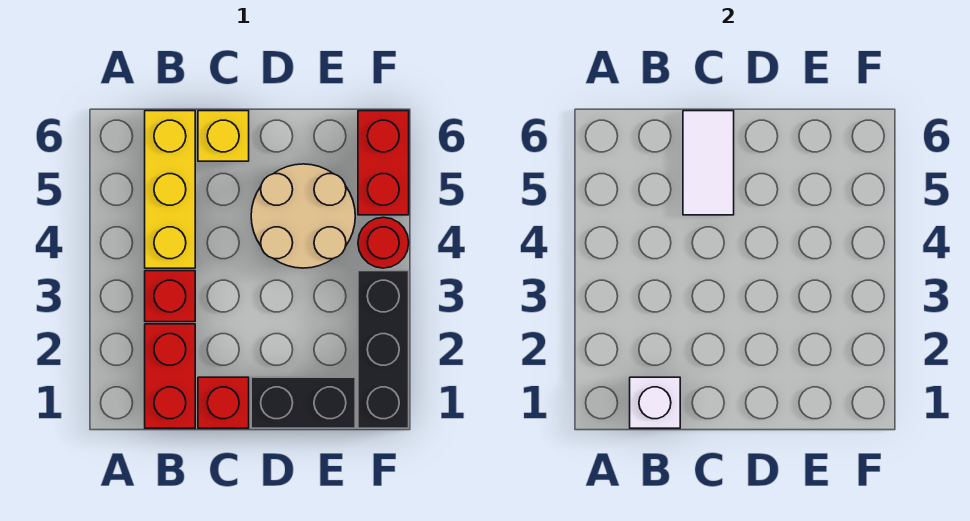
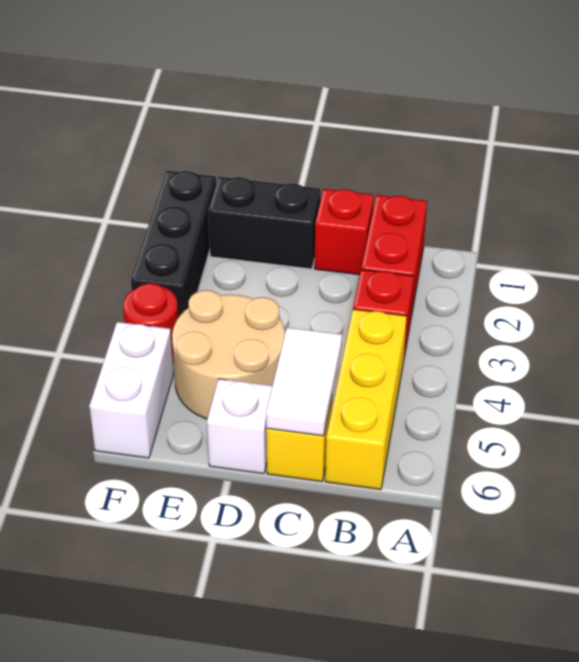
white 1x1 brick [630,377,680,428] -> white 1x1 brick moved to [207,379,273,474]
red 1x2 brick [358,111,409,215] -> white 1x2 brick [89,322,173,458]

